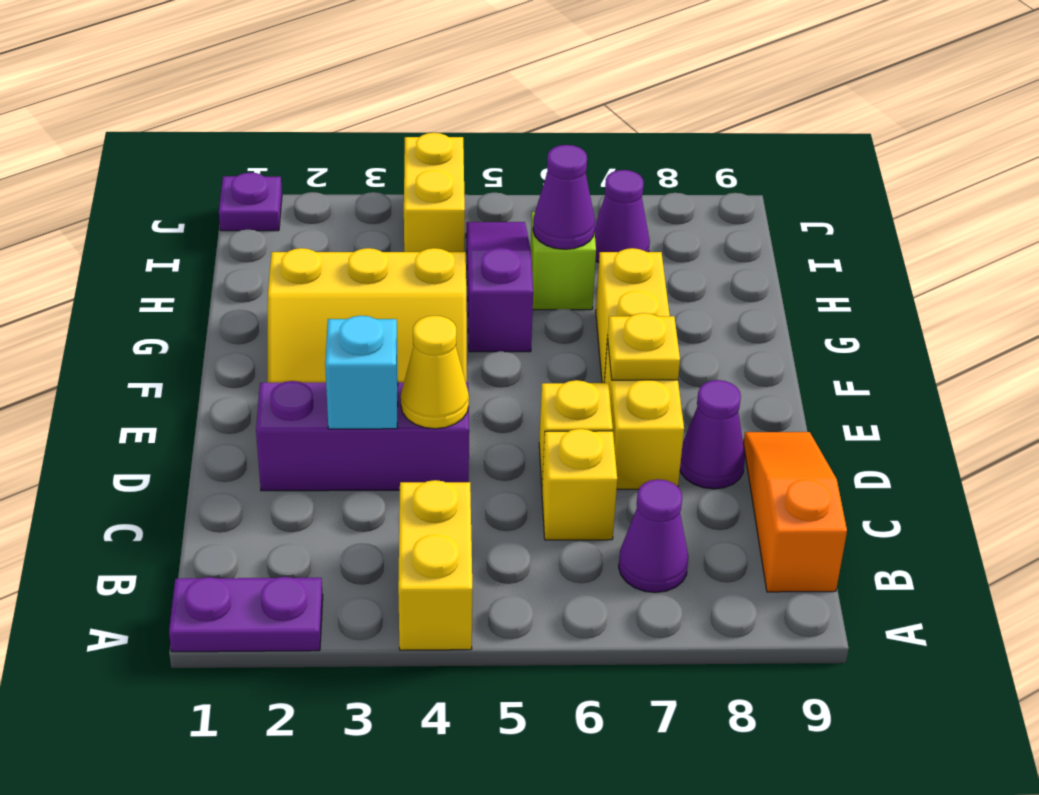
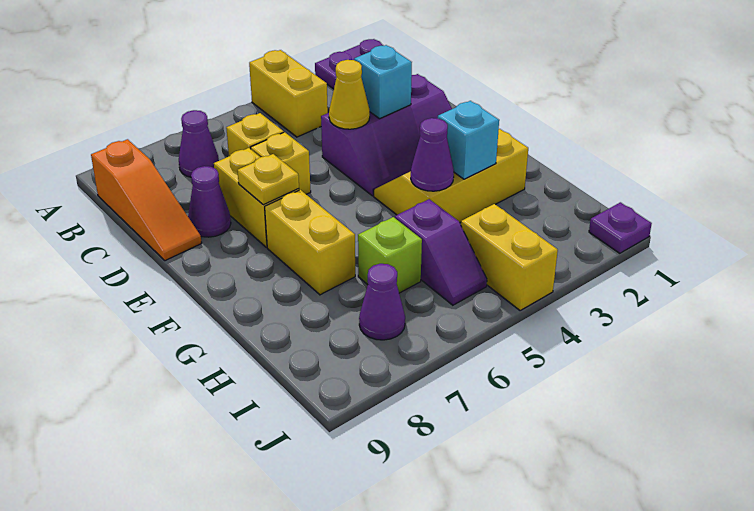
none -> cyan 1x1 brick [438,101,499,179]
purple 1x3 slope [466,222,533,352] -> purple 1x2 slope [395,199,487,305]
purple 1x1 cone [533,145,595,249] -> purple 1x1 cone moved to [411,118,454,191]

